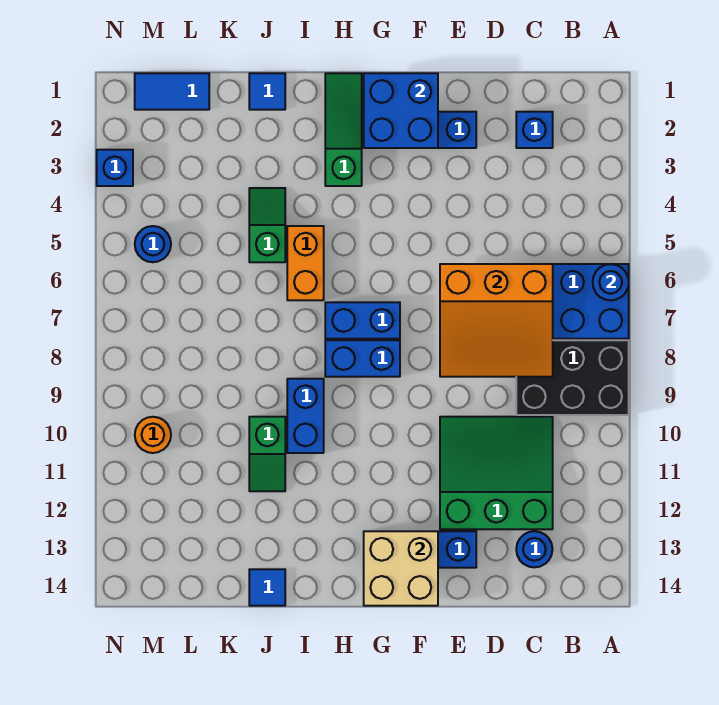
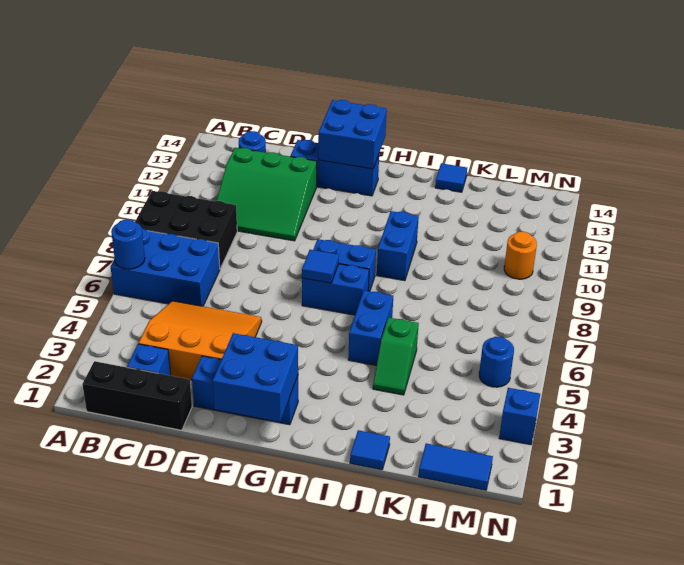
none -> black 1x3 brick [82,361,192,430]
orange 3x3 slope [440,264,553,377] -> orange 3x3 slope moved to [138,301,262,380]
tan 2x2 brick [364,531,438,606] -> blue 2x2 brick [318,100,387,169]
none -> blue 1x1 tile [302,250,339,283]
green 1x3 slope [325,73,362,186] -> none
orange 1x2 brick [287,226,324,300] -> blue 1x2 brick [348,290,393,365]
green 1x2 slope [249,417,285,491] -> none

